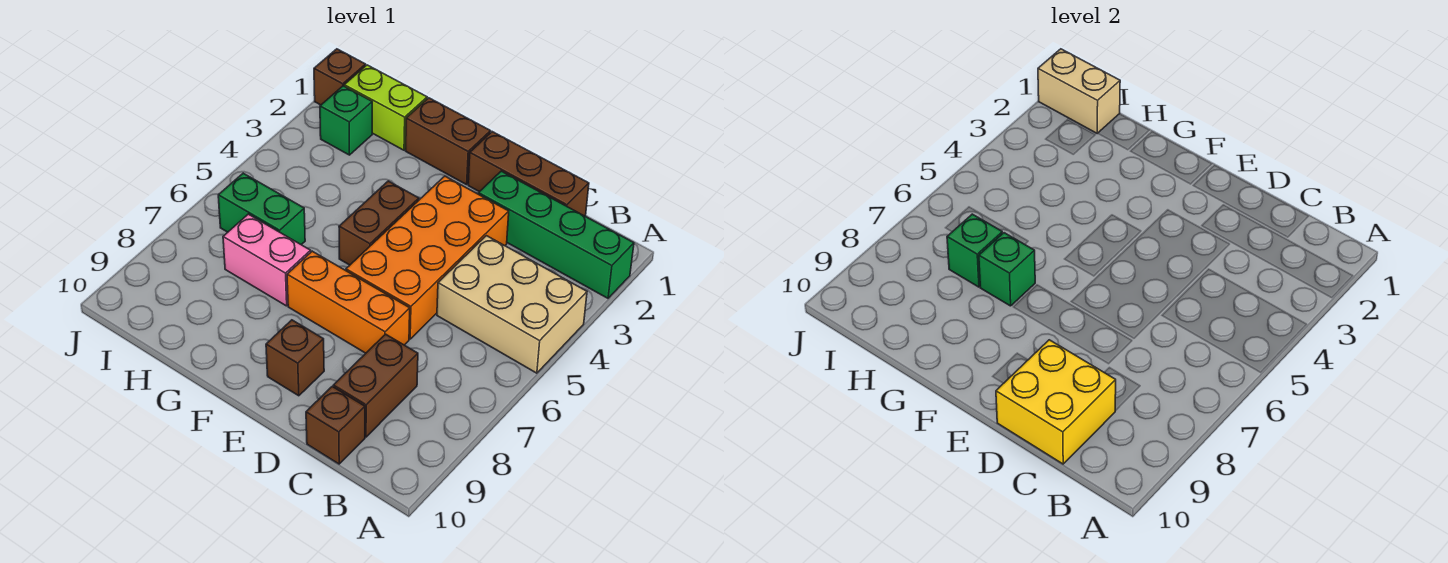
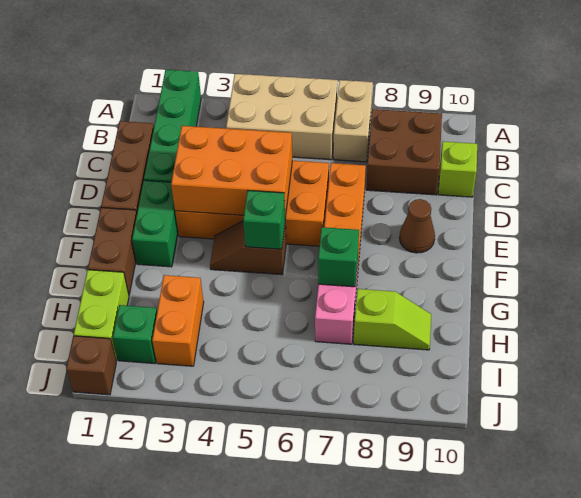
tan 2x3 brick [437,236,587,373] -> tan 2x3 brick turned to [226,74,338,160]
brown 1x2 brick [333,334,418,437] -> brown 2x2 brick [366,109,442,195]
yellow 2x2 brick [996,340,1116,464] -> none
brown 1x1 brick [306,386,365,464] -> lime 1x1 brick [438,141,477,197]
none -> orange 2x3 brick [171,126,292,217]
brown 1x1 brick [266,320,324,396] -> brown 1x1 cone [399,199,435,253]
brown 1x2 brick [339,181,419,265] -> brown 1x2 slope [210,221,286,275]
none -> orange 1x2 brick [152,275,204,366]
green 1x2 brick [218,173,305,245] -> green 1x2 brick moved to [132,180,178,267]
green 1x1 brick [947,214,1003,287] -> green 1x1 brick moved to [243,191,285,249]
none -> lime 1x2 slope [354,289,431,350]
tan 1x2 brick [1038,49,1120,133] -> tan 1x2 brick moved to [334,80,373,162]

